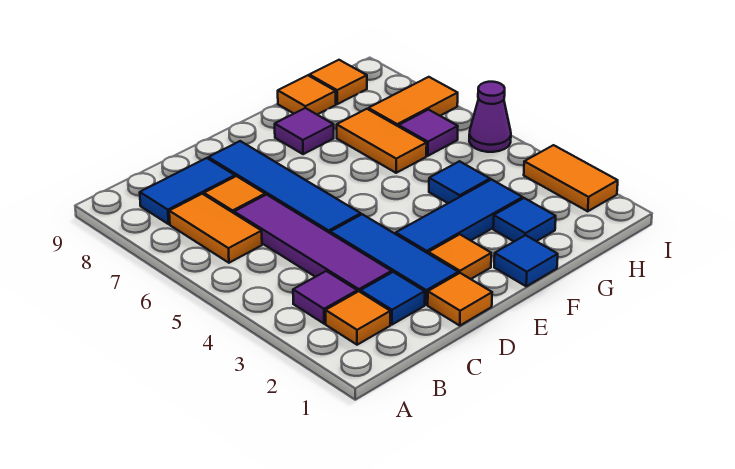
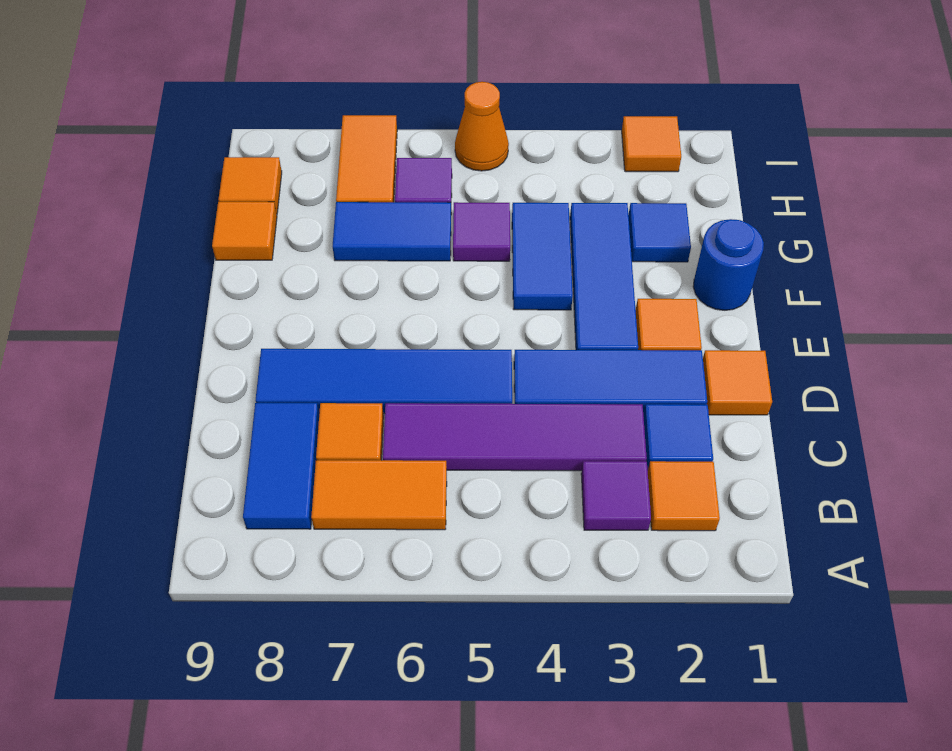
blue 1x1 tile [494,235,558,286] -> blue 1x1 round brick [693,219,764,310]
purple 1x1 tile [275,108,334,154] -> purple 1x1 tile moved to [453,202,510,261]
blue 1x1 tile [429,161,490,203] -> blue 1x2 tile [512,203,573,310]
orange 1x2 tile [337,109,427,173] -> blue 1x2 tile [333,202,451,261]
orange 1x2 tile [524,145,618,211] -> orange 1x1 tile [622,116,681,172]
purple 1x1 cone [469,82,511,152] -> orange 1x1 cone [455,82,509,171]

